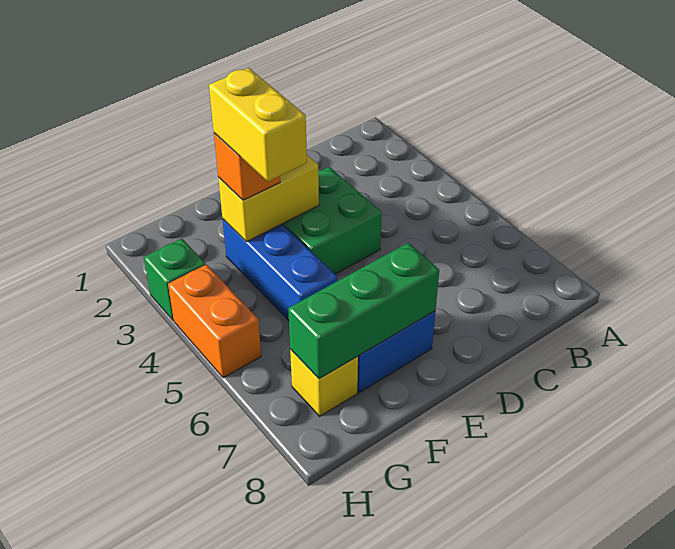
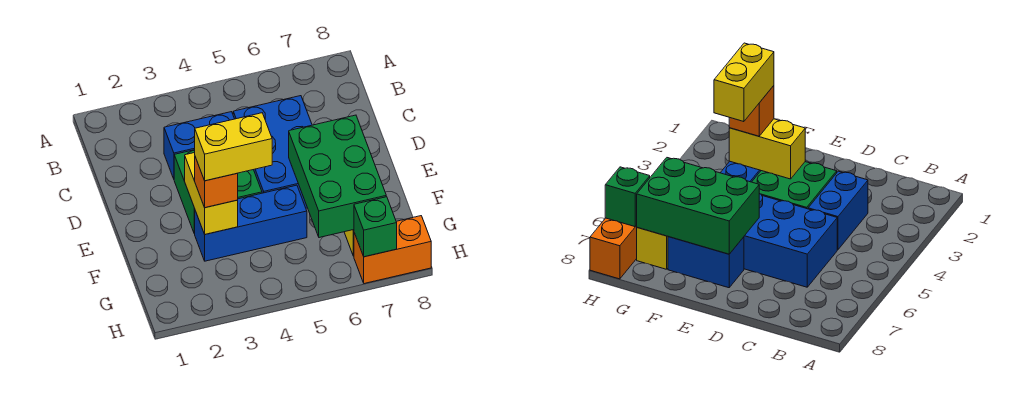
none -> blue 1x2 brick [164,112,234,179]
none -> blue 2x3 brick [233,96,312,208]
green 1x3 brick [288,243,439,379] -> green 2x3 brick [289,115,386,238]
green 1x1 brick [144,239,206,320] -> green 1x1 brick moved to [354,197,397,257]
orange 1x2 brick [168,265,261,378] -> orange 1x2 brick moved to [354,216,431,284]

